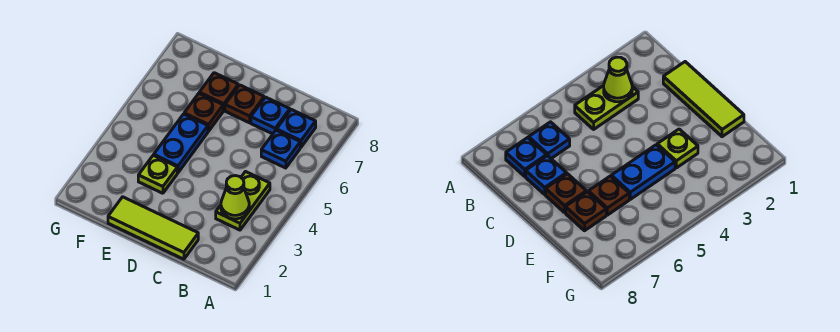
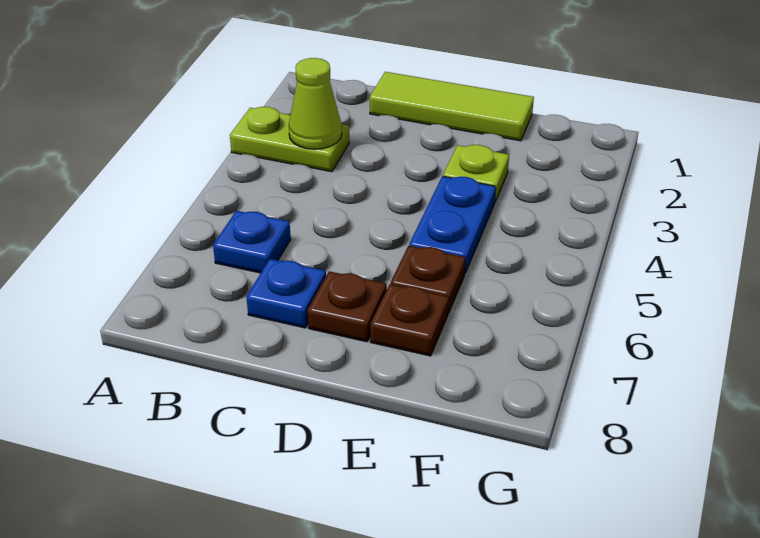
lime 1x2 plate [216,172,270,230] -> lime 1x2 plate turned to [230,107,349,172]
blue 1x1 plate [277,109,316,147] -> none

